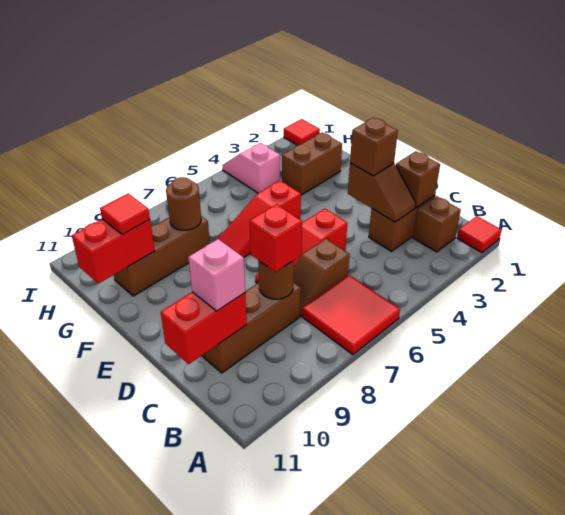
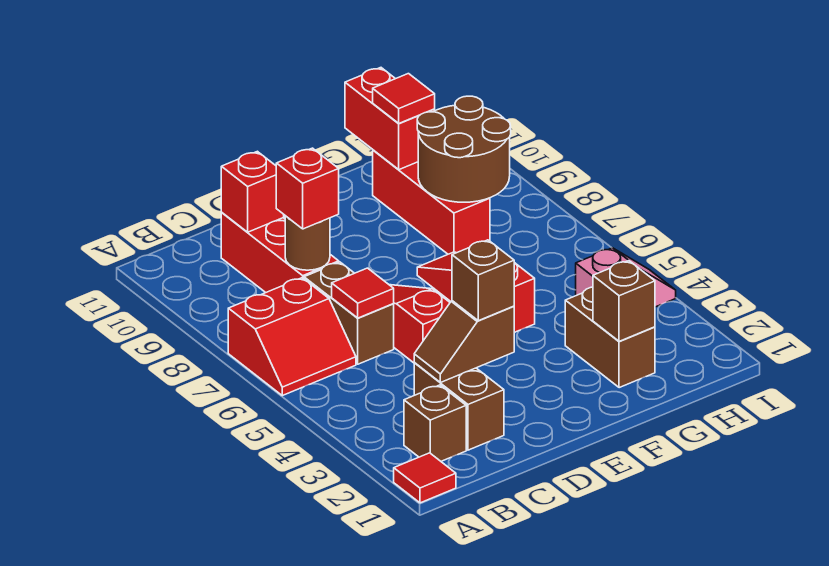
red 2x2 tile [302,275,400,355] -> red 2x2 slope [228,278,356,396]
brown 1x1 brick [396,151,440,208] -> brown 1x1 brick moved to [593,261,655,341]
brown 1x2 slope [293,239,350,316] -> brown 1x2 brick [304,262,394,364]
brown 1x3 brick [202,283,301,373] -> red 1x3 brick [221,213,339,293]
red 1x2 brick [161,292,247,364] -> red 1x1 brick [221,151,284,232]
pink 1x1 brick [188,239,245,311] -> none
brown 1x3 brick [114,216,210,296] -> red 1x3 brick [373,150,490,254]
brown 1x1 round brick [166,177,201,230] -> brown 2x2 round brick [417,96,511,202]
red 1x1 tile [284,119,320,145] -> red 1x1 tile moved to [332,268,394,318]

